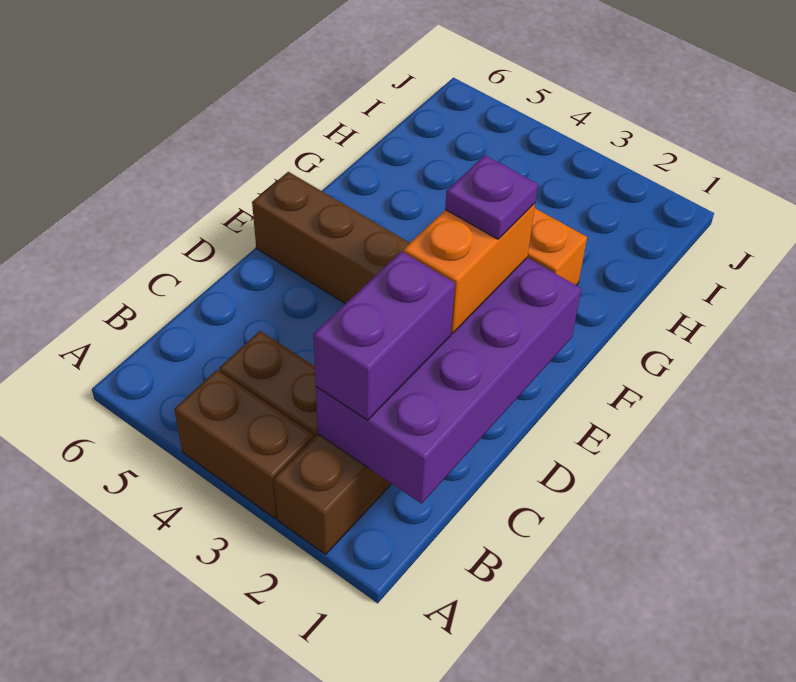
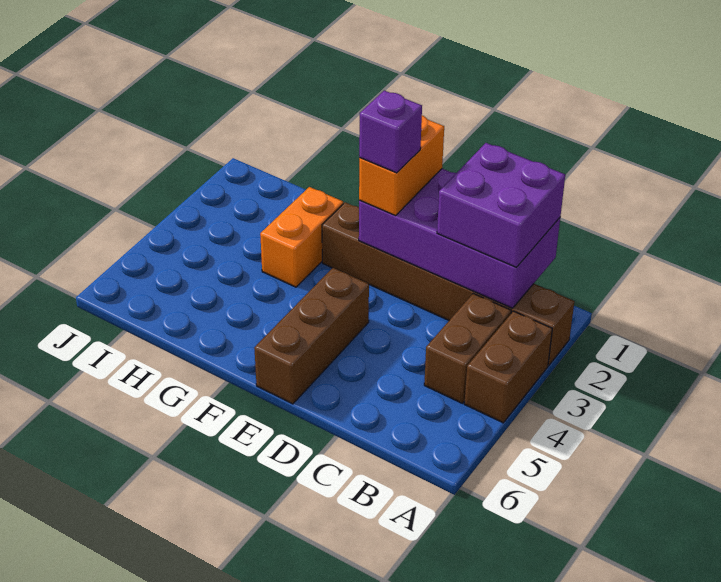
purple 1x2 brick [313,251,455,420] -> purple 2x2 brick [437,143,565,267]
orange 1x2 brick [403,203,535,334] -> orange 1x2 brick turned to [359,116,444,216]
purple 1x1 plate [445,155,538,239] -> purple 1x1 brick [359,91,422,173]

